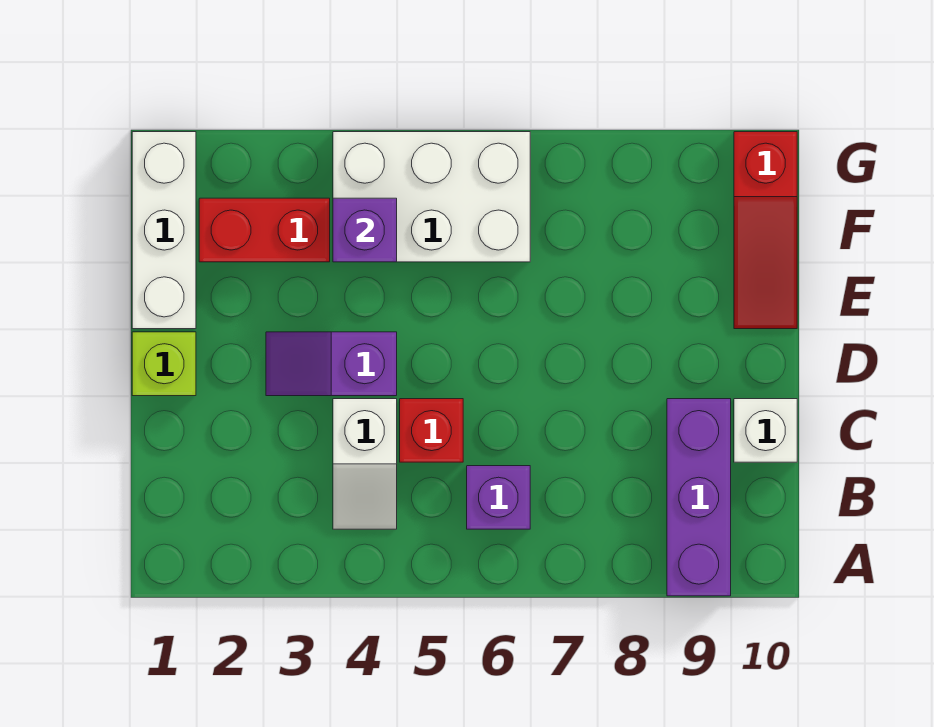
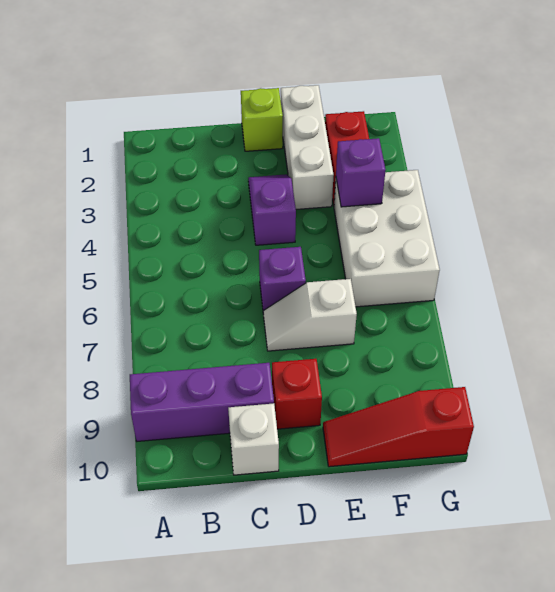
white 1x2 slope [333,399,397,529] -> white 1x2 slope moved to [263,279,357,351]
purple 1x1 brick [467,466,530,529] -> purple 1x1 brick moved to [259,247,306,314]
red 1x1 brick [400,399,463,462] -> red 1x1 brick moved to [272,359,322,429]
white 1x3 brick [132,132,196,329] -> white 1x3 brick turned to [281,85,334,209]

